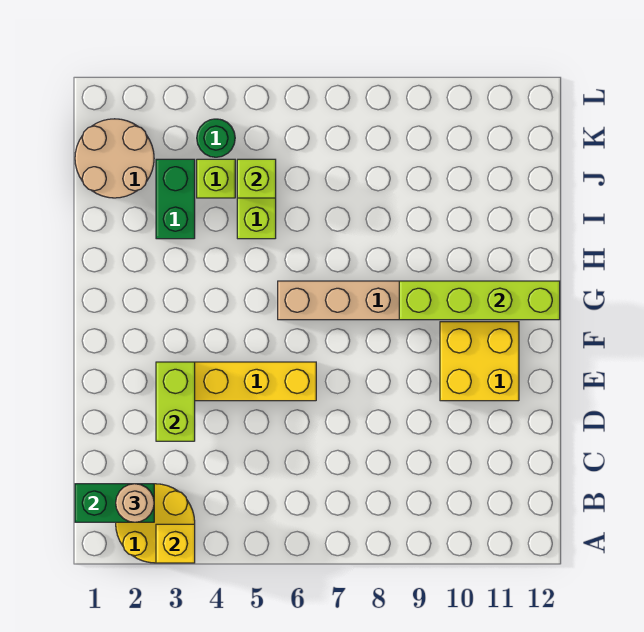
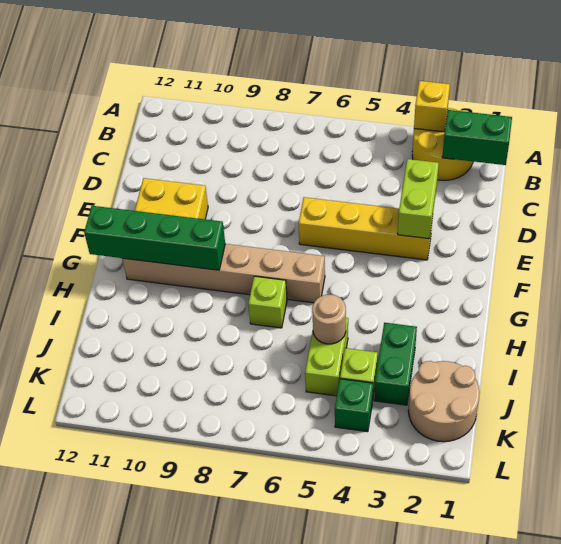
tan 1x1 round brick [116,484,154,522] -> tan 1x1 round brick moved to [312,295,346,344]
lime 1x4 brick [399,281,560,320] -> green 1x4 brick [84,206,225,270]
lime 1x1 brick [237,159,276,198] -> lime 1x1 brick moved to [248,276,287,328]
green 1x1 round brick [197,119,235,157] -> green 1x1 brick [335,379,373,432]

